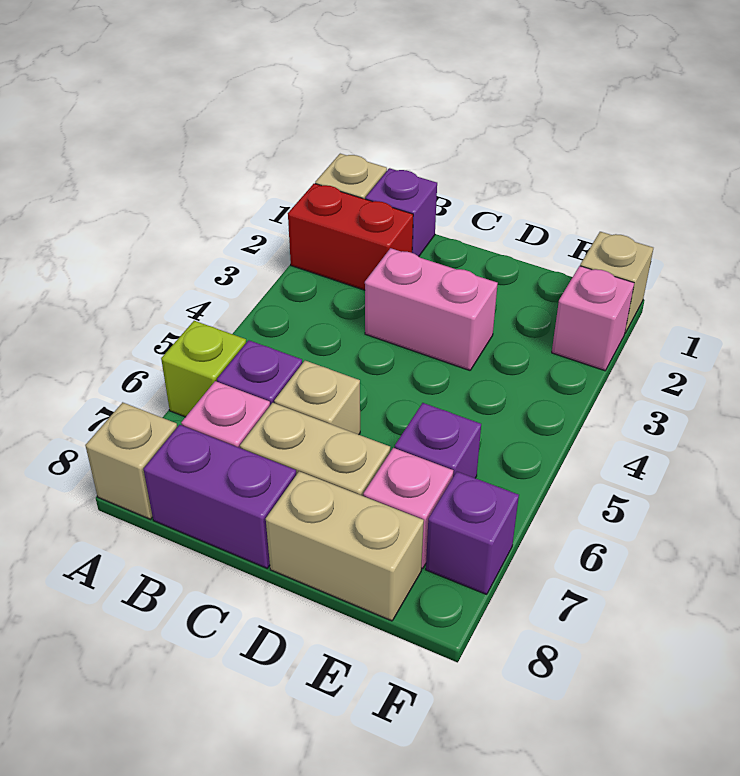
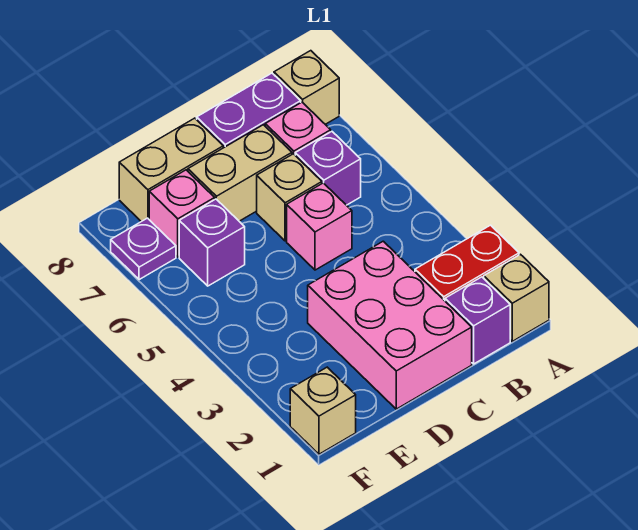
lime 1x1 brick [161,321,246,417] -> none
pink 1x2 brick [365,248,498,370] -> pink 2x3 brick [308,241,472,409]
pink 1x1 brick [552,266,634,371] -> pink 1x1 brick moved to [287,183,352,270]
purple 1x1 brick [426,472,519,594] -> purple 1x1 plate [111,218,176,280]

